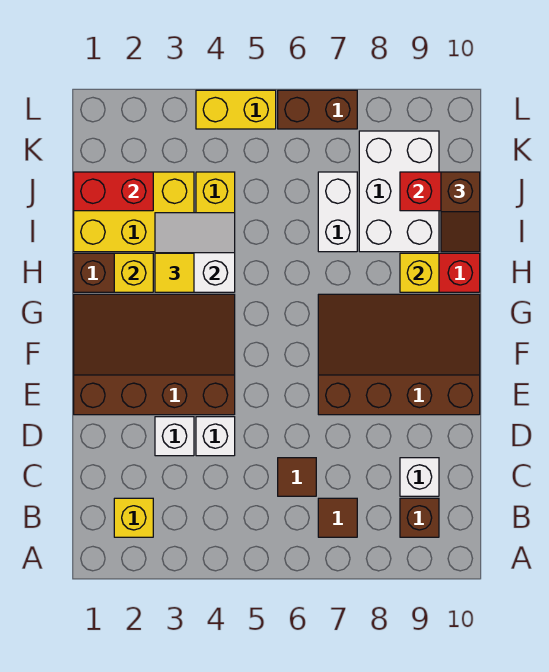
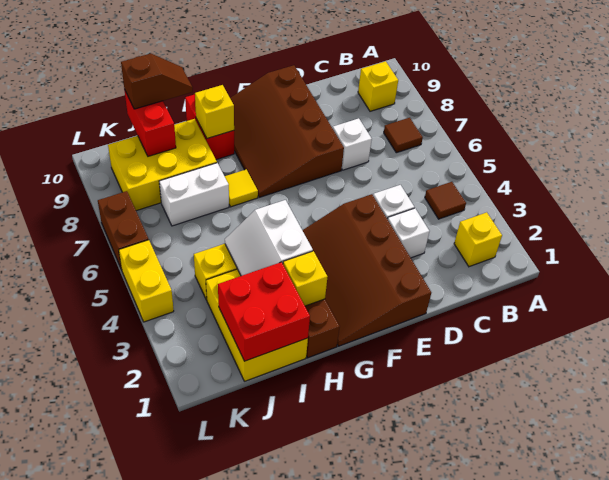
brown 1x1 brick [400,498,439,537] -> yellow 1x1 brick [358,61,398,111]
brown 1x1 tile [278,458,316,496] -> brown 1x1 tile moved to [425,182,466,219]
white 1x1 brick [400,458,439,496] -> white 1x1 brick moved to [333,118,372,170]
yellow 1x1 tile [155,253,194,292] -> yellow 1x1 tile moved to [225,169,258,207]
white 2x3 brick [359,131,439,252] -> yellow 2x3 brick [108,119,217,211]
red 1x2 brick [74,172,153,211] -> red 2x2 brick [218,262,310,361]

